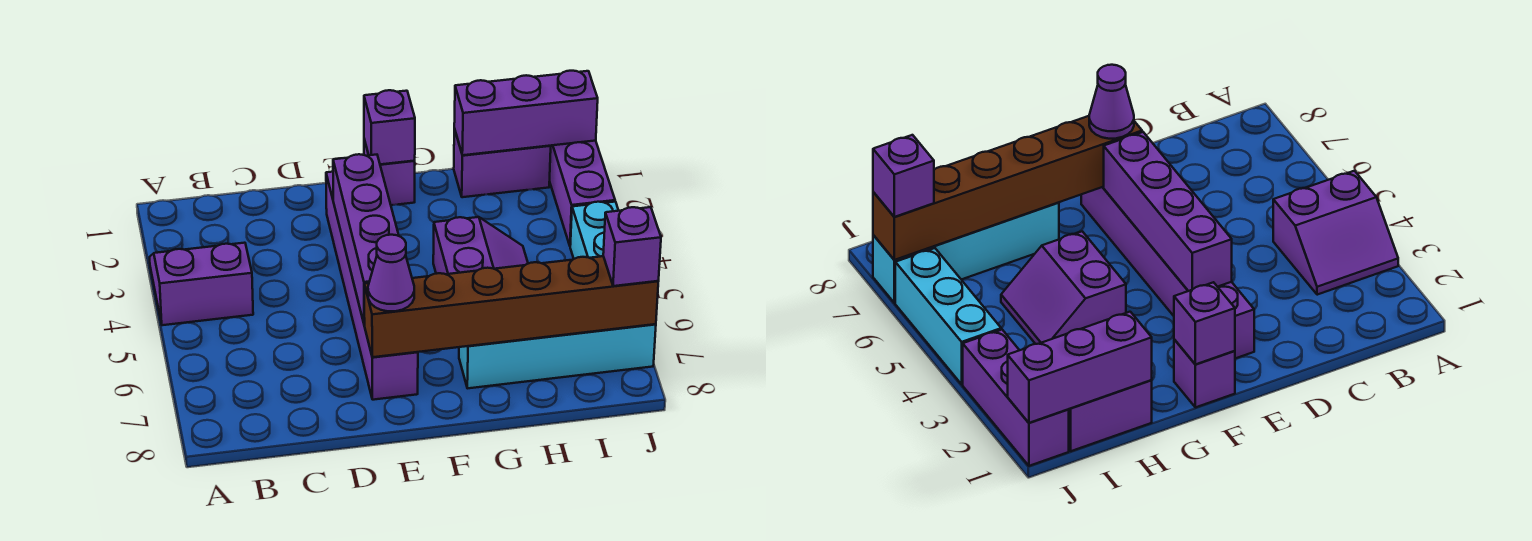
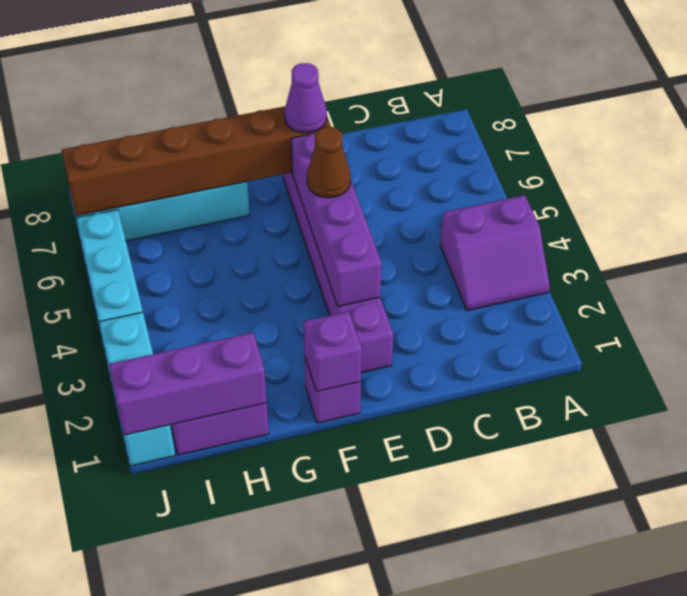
none -> brown 1x1 cone [307,127,351,198]
purple 2x2 slope [433,217,528,274] -> none
purple 1x3 brick [550,141,615,245] -> cyan 1x3 brick [99,312,175,466]
purple 1x1 brick [603,207,661,286] -> none

